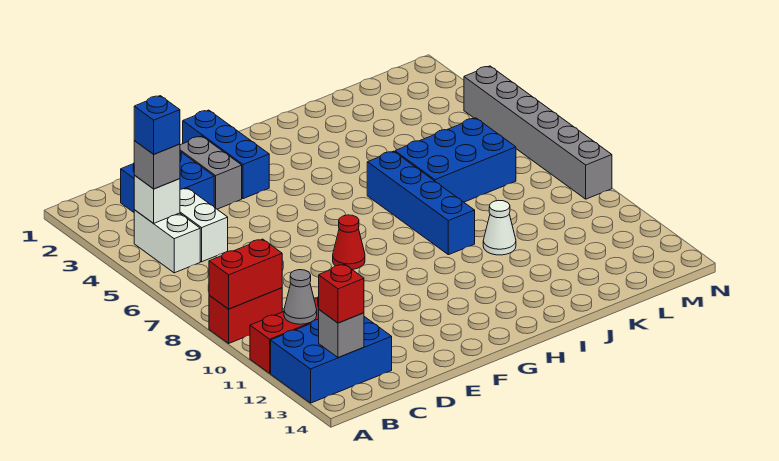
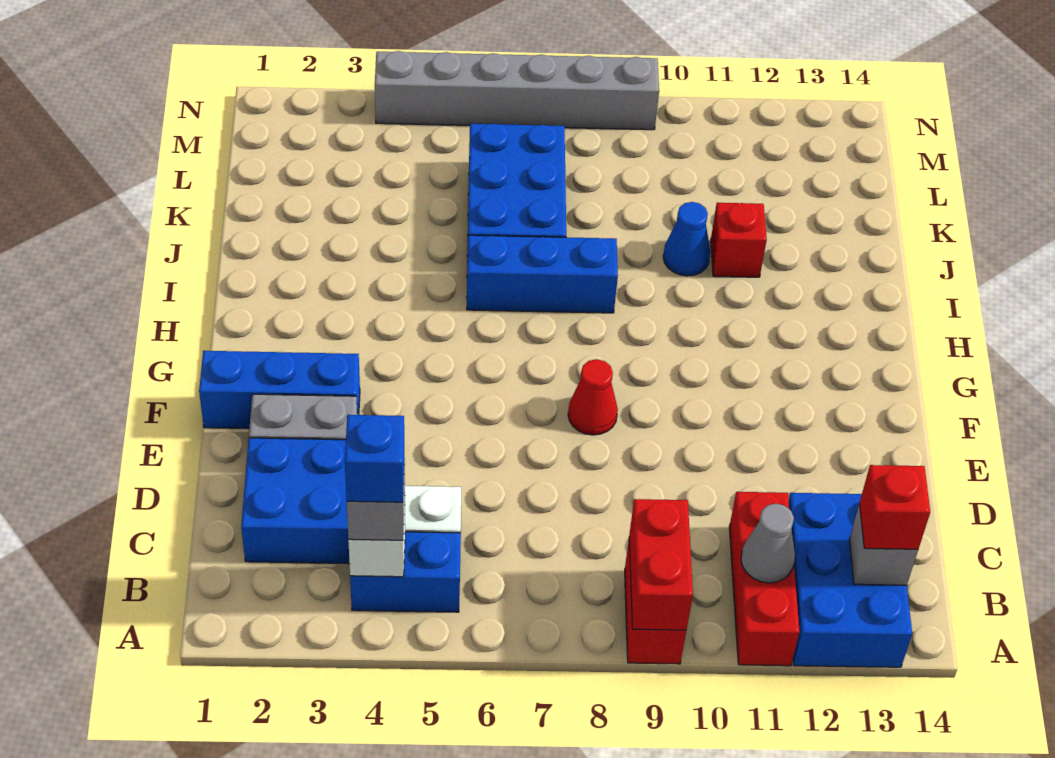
white 1x2 brick [134,210,200,273] -> blue 1x2 brick [350,532,461,612]
blue 1x4 brick [367,151,475,255] -> blue 1x3 brick [467,235,618,313]
white 1x1 cone [483,200,516,255] -> blue 1x1 cone [663,202,710,276]
none -> red 1x1 brick [711,203,767,277]

